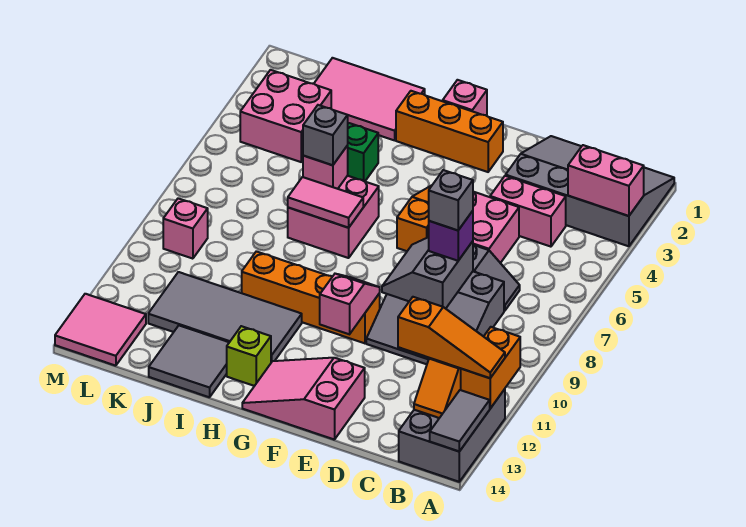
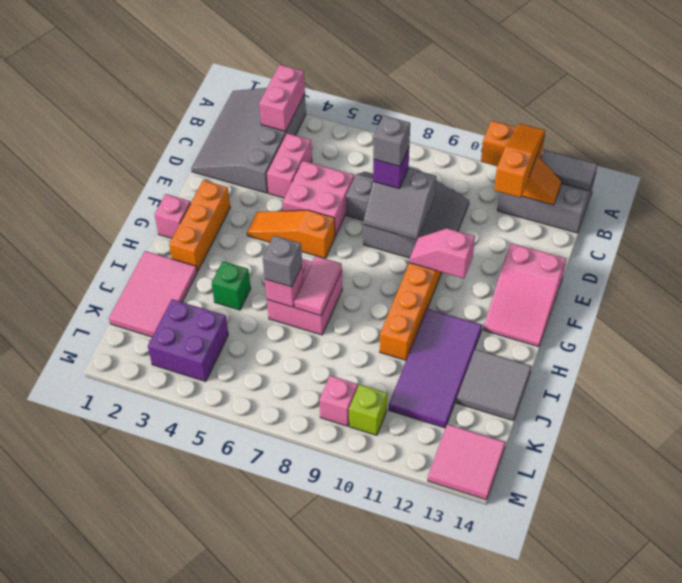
grey 2x4 tile [148,272,302,362] -> purple 2x4 tile [389,309,482,428]
lime 1x1 brick [227,326,271,386] -> lime 1x1 brick moved to [349,384,387,435]
pink 2x2 brick [240,70,331,162] -> purple 2x2 brick [148,299,228,382]

